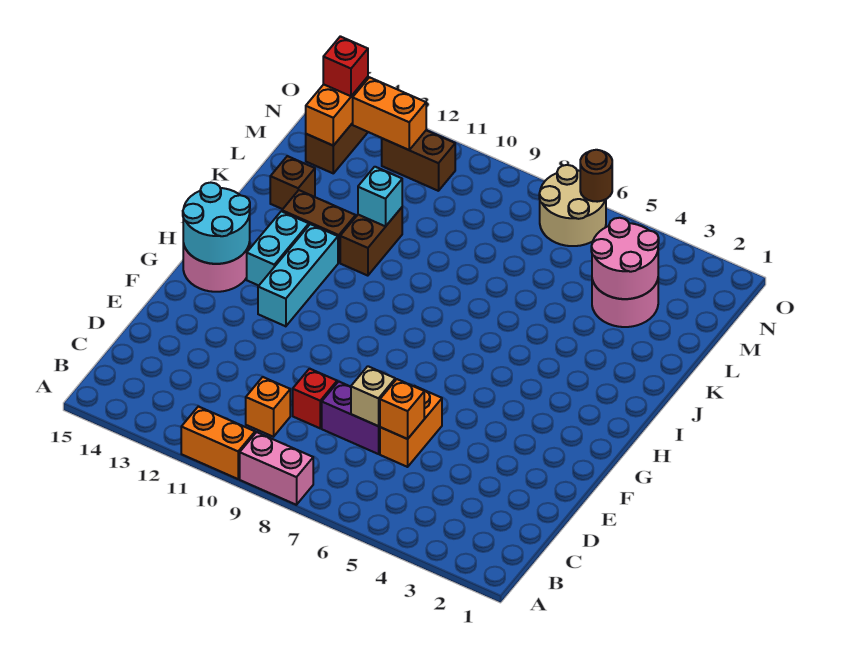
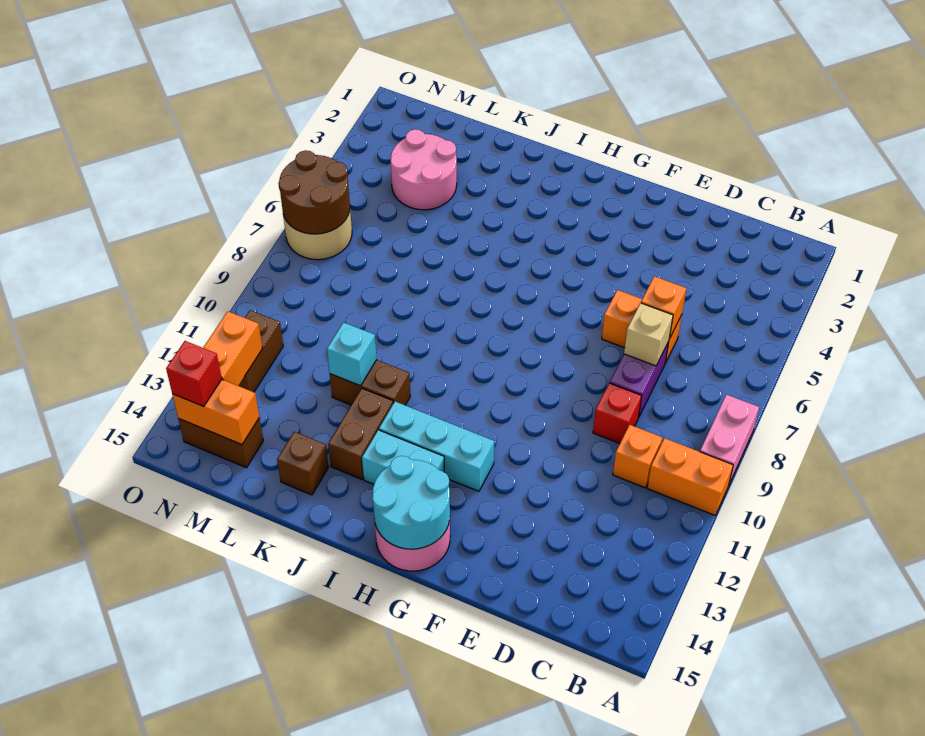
orange 1x2 brick [181,406,255,479] -> orange 1x2 brick turned to [647,438,733,515]
pink 2x2 round brick [591,218,659,299] -> none
brown 1x1 round brick [580,150,612,202] -> brown 2x2 round brick [278,150,350,234]

